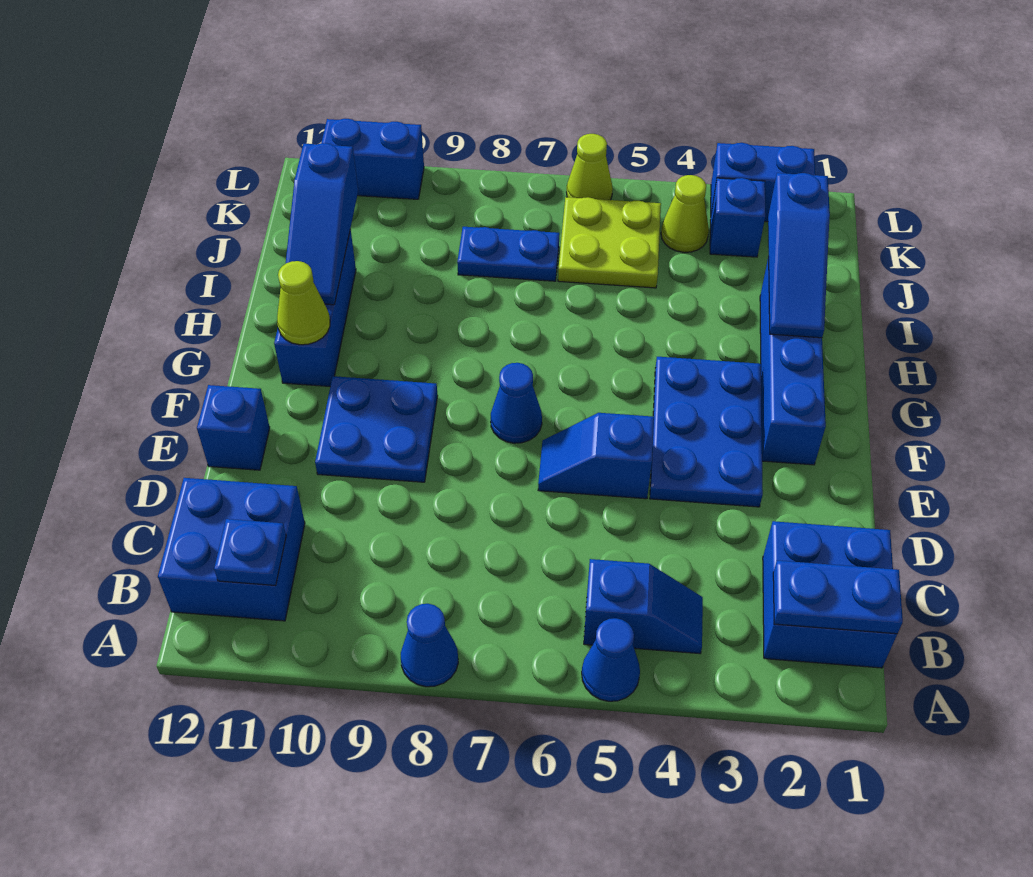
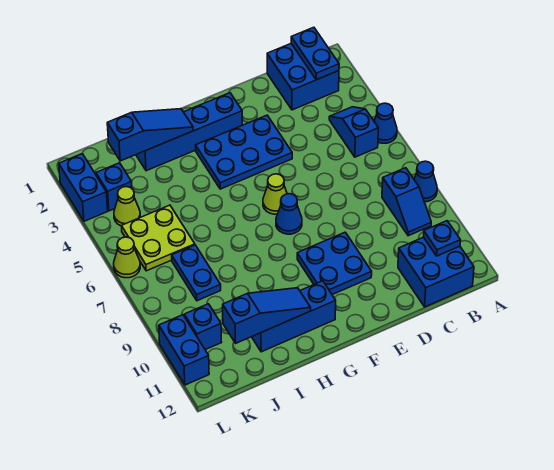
blue 1x2 slope [538,413,654,499] -> blue 1x2 slope moved to [382,168,431,236]
blue 1x1 brick [197,385,270,470] -> blue 1x1 brick moved to [184,304,222,350]
lime 1x1 cone [277,261,330,345] -> lime 1x1 cone moved to [263,174,287,214]

